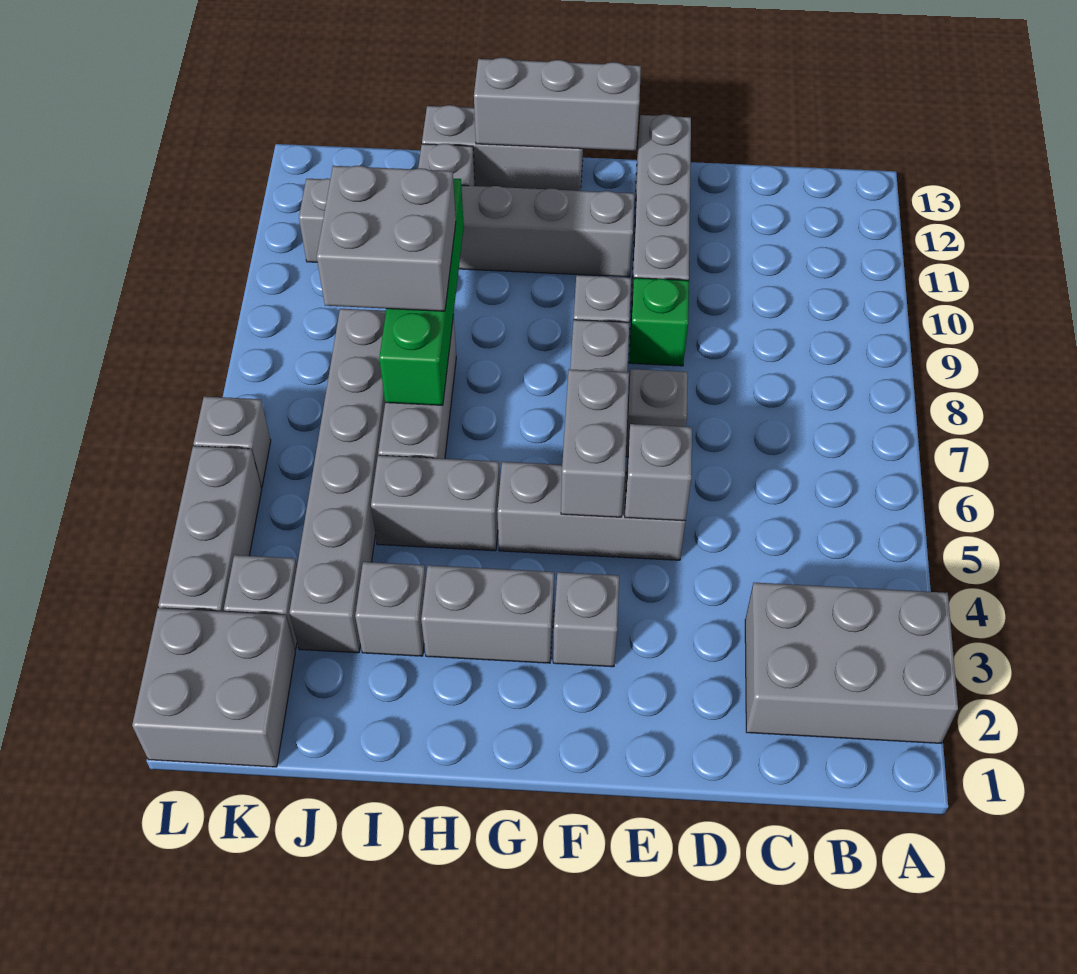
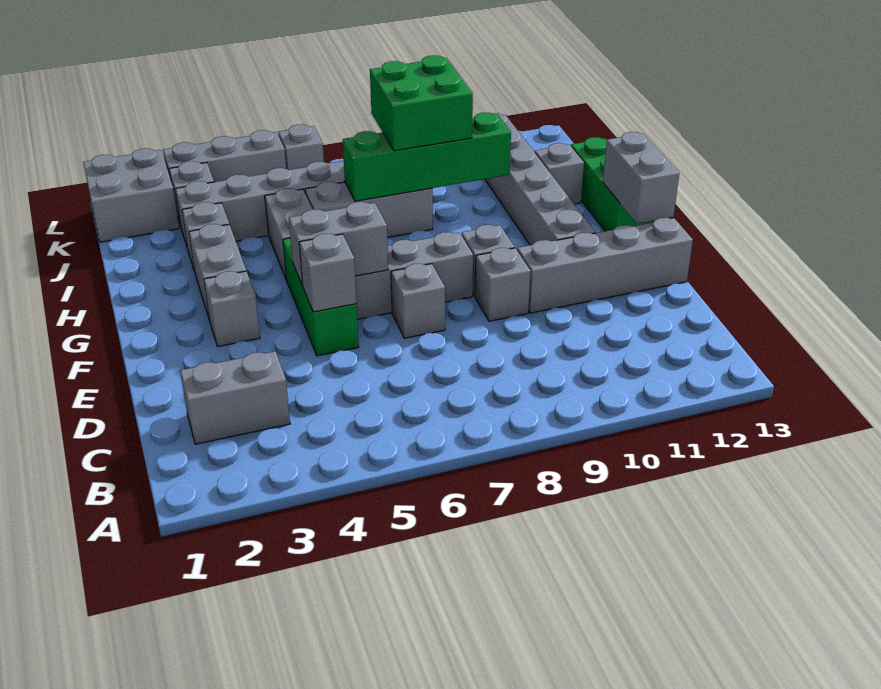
grey 2x3 brick [745,583,958,743] -> grey 1x2 brick [180,351,290,444]
grey 1x3 brick [497,462,686,560] -> green 1x3 brick [283,238,359,356]
green 1x1 brick [629,278,689,366] -> grey 1x1 brick [475,248,531,321]
grey 1x3 brick [474,58,641,151] -> grey 1x2 brick [603,132,679,224]
grey 1x3 brick [422,105,583,191] -> green 1x3 brick [571,137,652,231]
grey 2x2 brick [317,166,456,311] -> green 2x2 brick [370,56,473,151]

